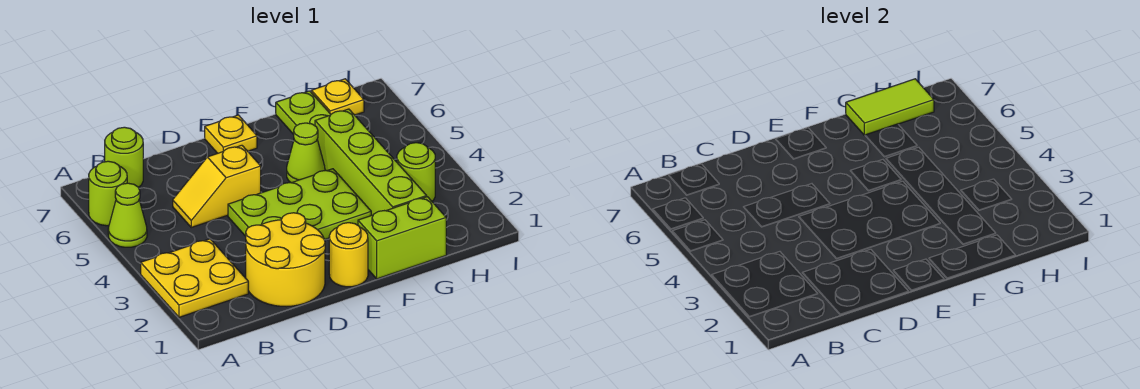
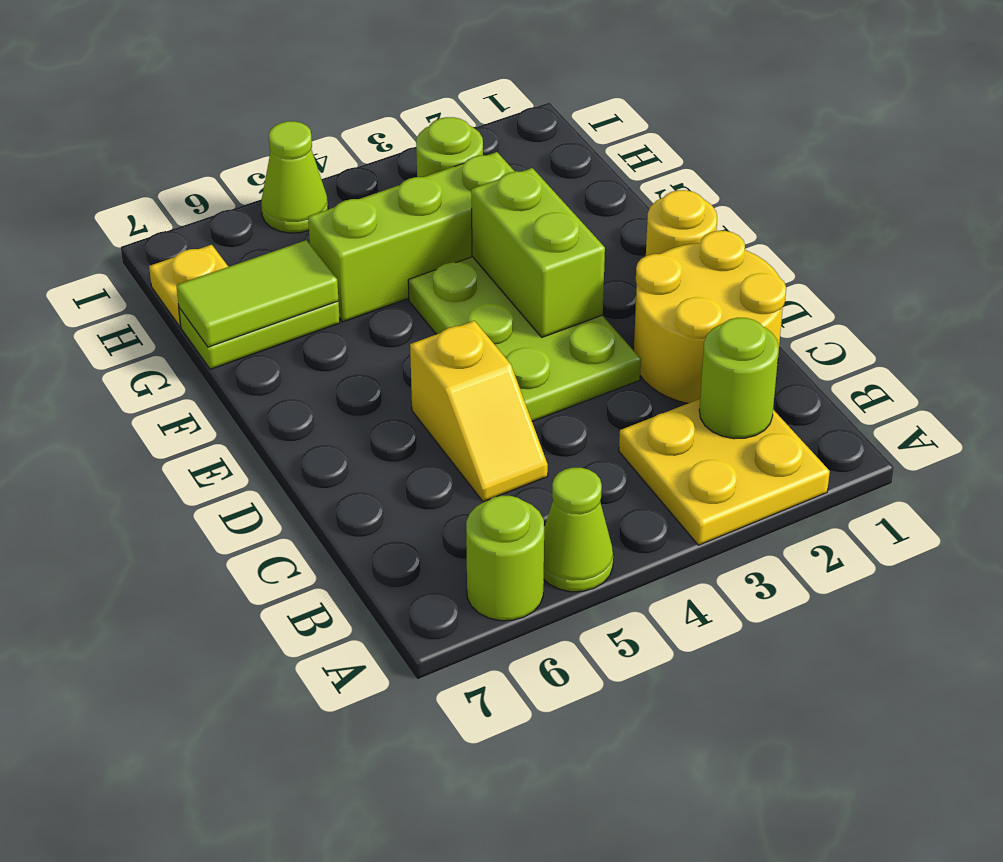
lime 1x1 round brick [105,127,143,187] -> lime 1x1 round brick moved to [699,318,779,439]
yellow 1x1 plate [205,115,257,153] -> none
lime 1x2 brick [358,197,446,279] -> lime 1x2 brick moved to [471,168,605,337]
lime 1x1 cone [287,123,325,183] -> lime 1x1 cone moved to [261,121,328,233]
lime 1x4 brick [315,109,427,215] -> lime 1x3 brick [308,152,515,322]
lime 1x2 tile [846,79,934,135] -> lime 1x2 tile turned to [176,240,338,347]

